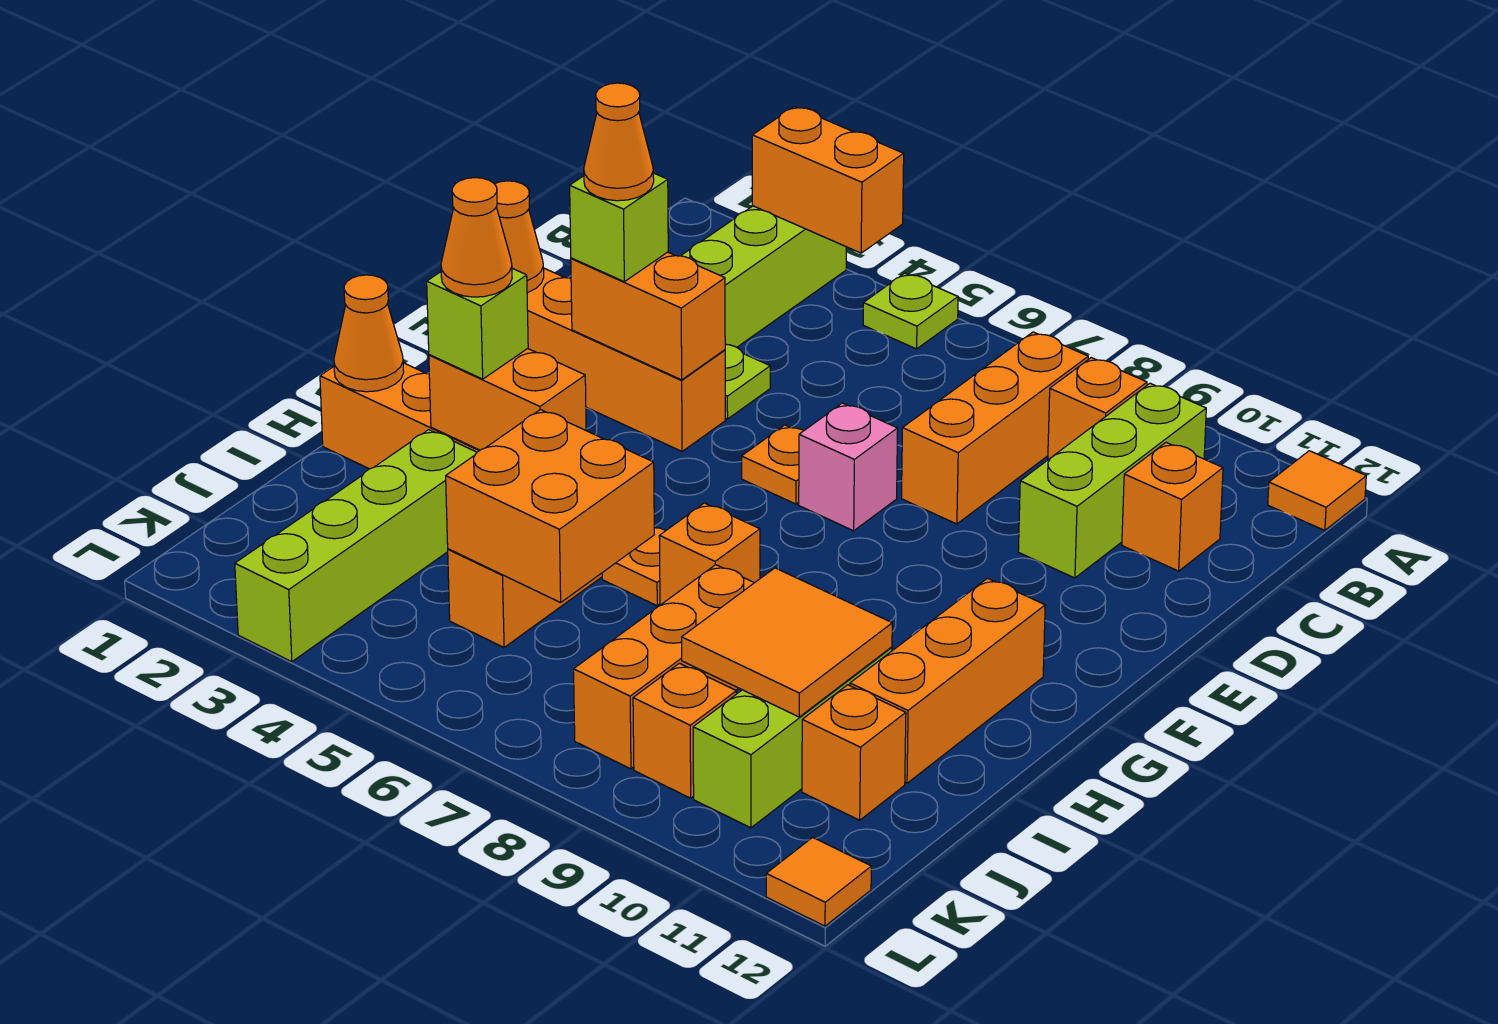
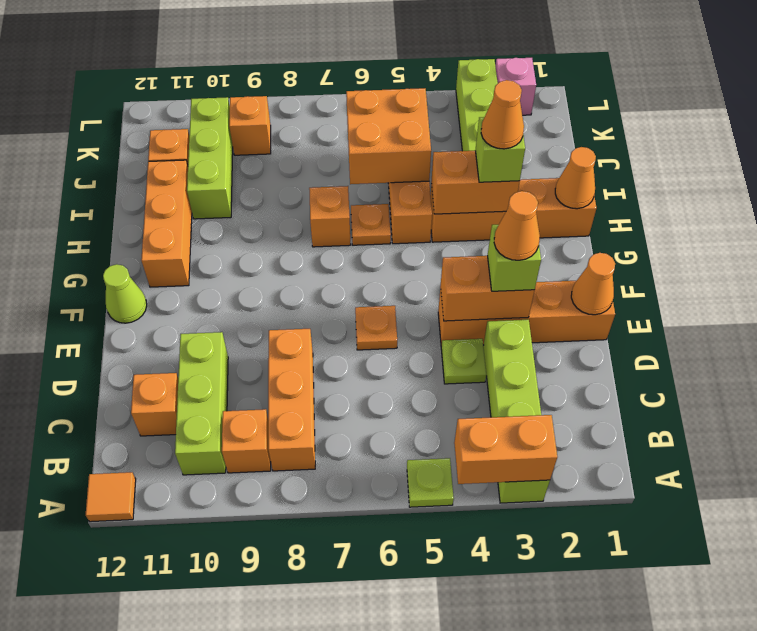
pink 1x1 brick [799,403,898,531] -> pink 1x1 brick moved to [495,58,536,115]
none -> lime 1x1 cone [103,264,147,323]
orange 1x3 brick [574,565,754,769] -> none
orange 2x2 tile [682,568,892,717] -> none
orange 1x1 tile [766,837,871,926] -> none

